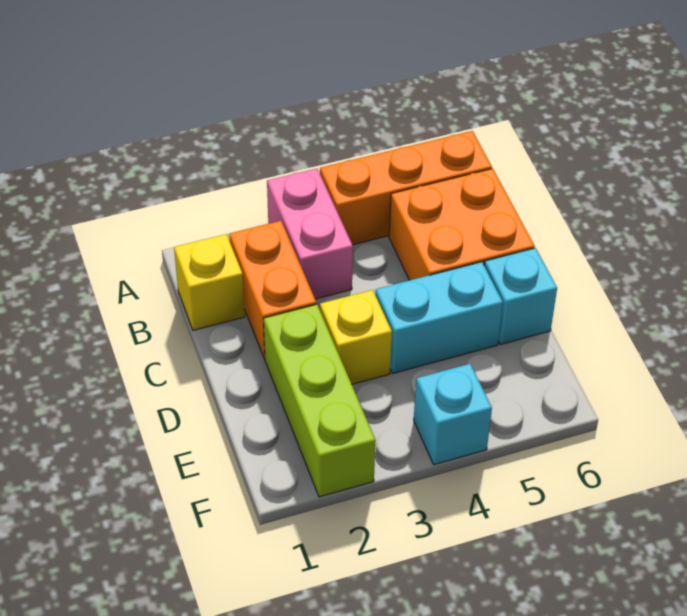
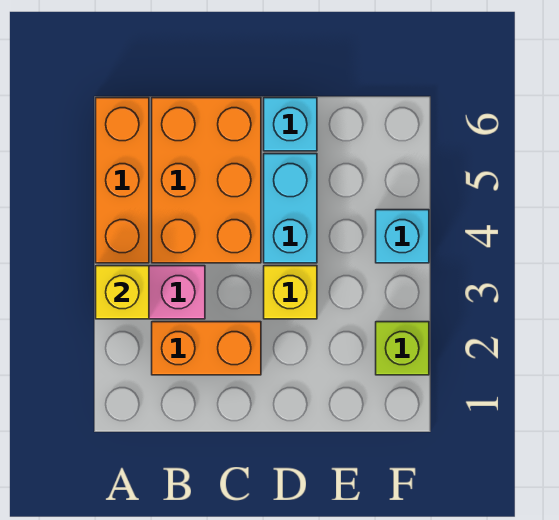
yellow 1x1 brick [174,234,245,330] -> yellow 1x1 brick moved to [96,266,149,319]
orange 2x2 brick [389,169,535,280] -> orange 2x3 brick [152,98,261,263]
lime 1x3 brick [263,304,376,497] -> lime 1x1 brick [376,322,429,375]

